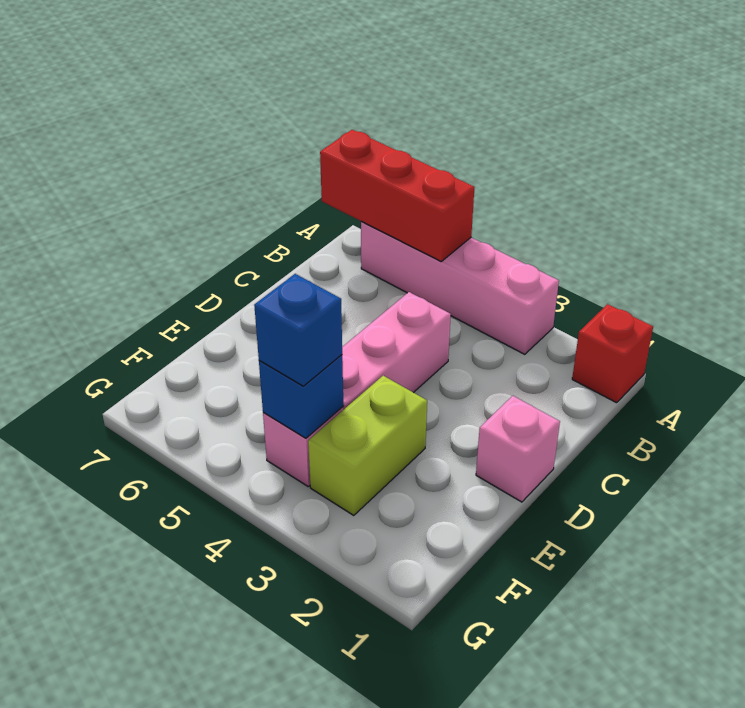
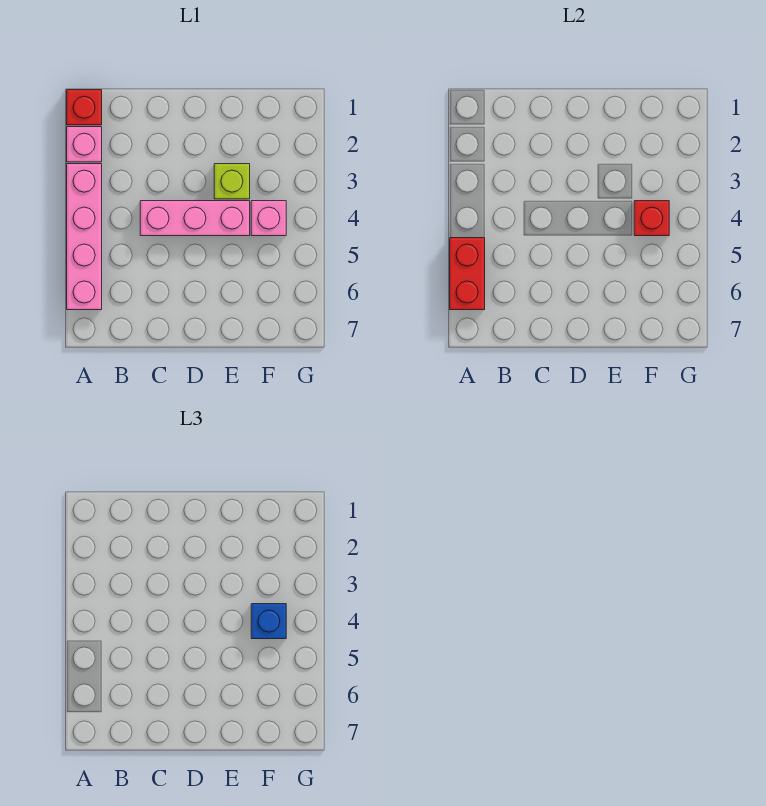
red 1x3 brick [320,130,474,261] -> red 1x2 brick [450,238,485,310]
pink 1x1 brick [476,396,560,502] -> pink 1x1 brick moved to [67,127,102,162]
lime 1x2 brick [308,376,427,516] -> lime 1x1 brick [214,164,250,199]
blue 1x1 brick [259,355,343,438] -> red 1x1 brick [634,201,669,236]

